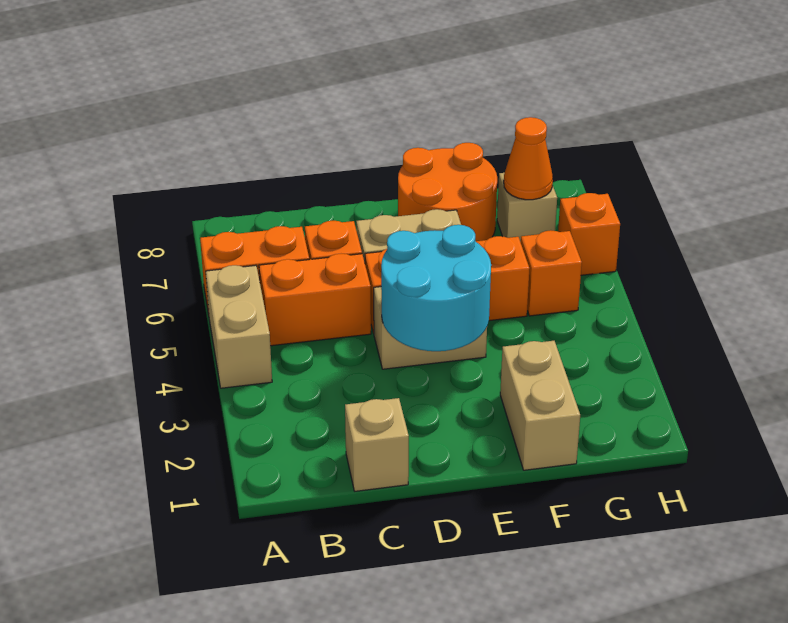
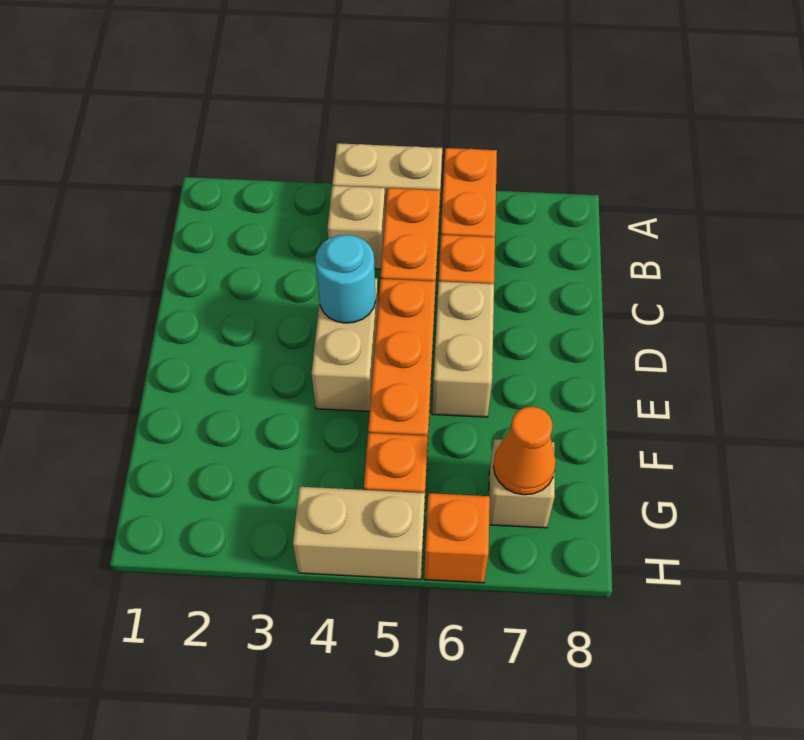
tan 1x1 brick [345,398,409,491] -> tan 1x1 brick moved to [327,185,385,269]
cyan 2x2 round brick [381,225,491,351] -> cyan 1x1 round brick [315,235,376,323]
orange 2x2 round brick [398,143,497,241] -> none
tan 1x2 brick [500,341,580,470] -> tan 1x2 brick moved to [293,487,425,580]

